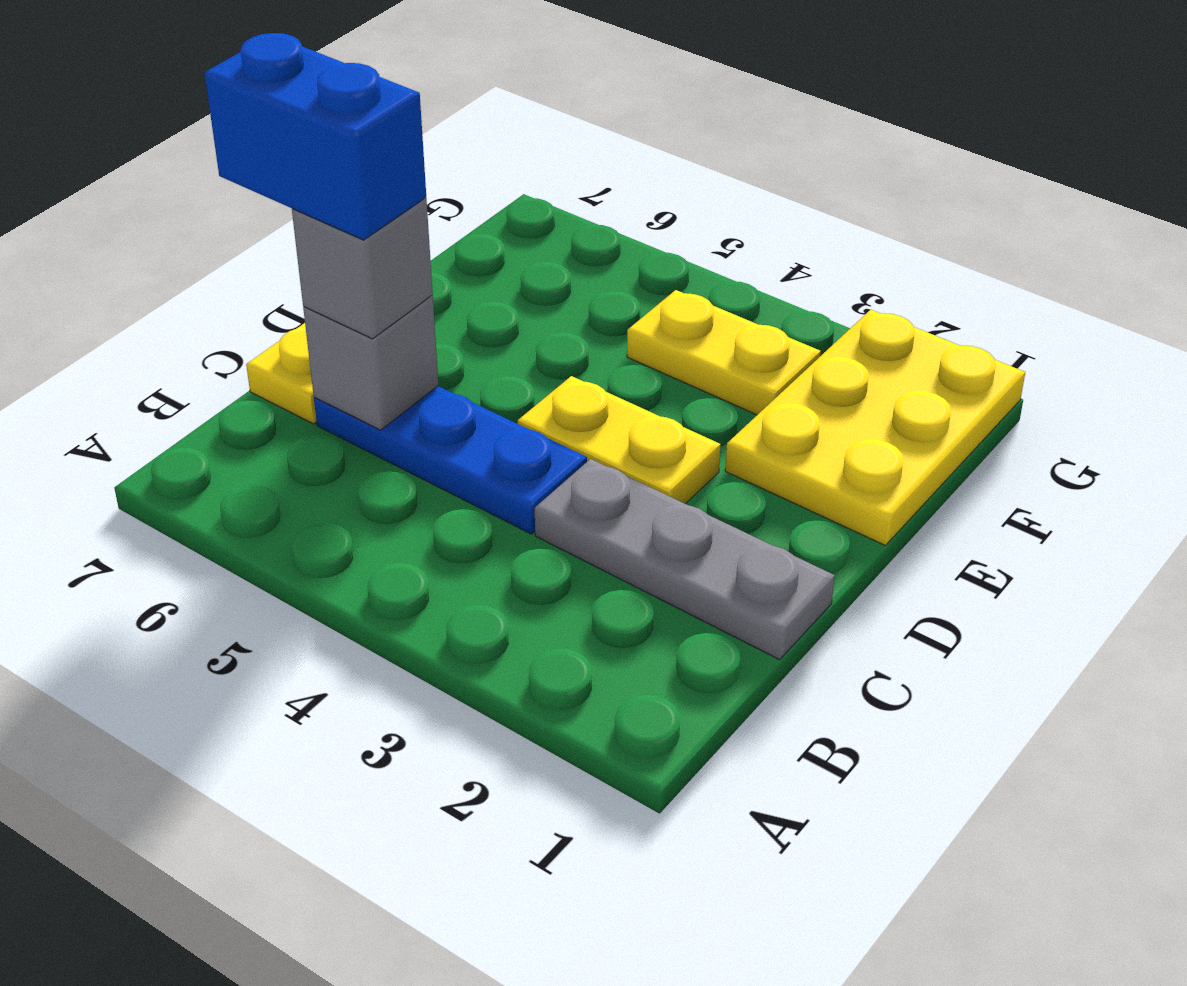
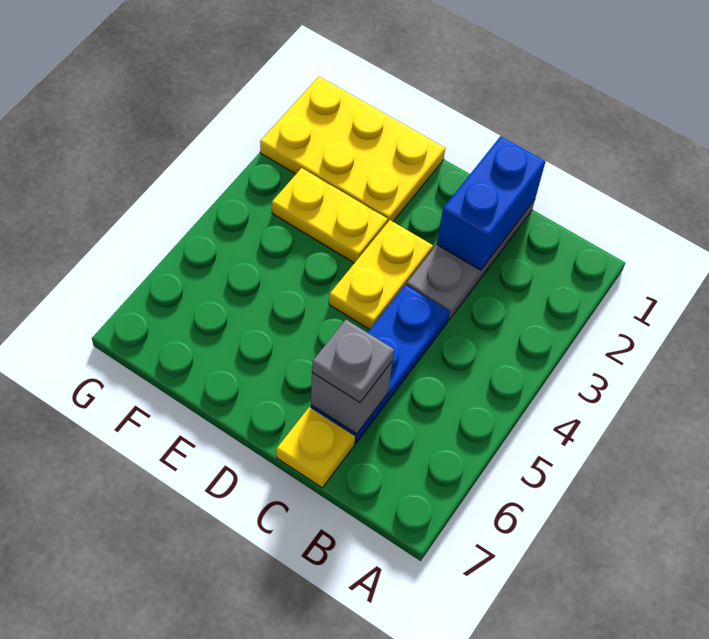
grey 1x1 brick [292,198,433,339] -> grey 1x1 plate [312,320,394,402]
blue 1x2 brick [205,33,426,240] -> blue 1x2 brick moved to [437,136,545,270]
yellow 1x2 plate [627,290,821,415] -> yellow 1x2 plate turned to [272,168,388,263]

